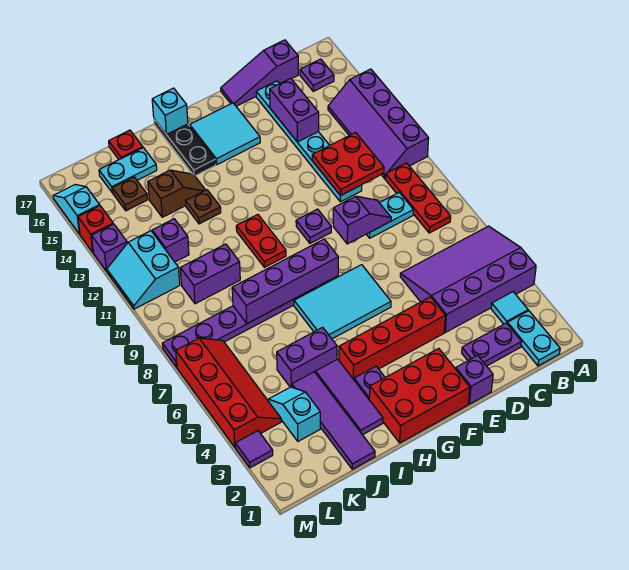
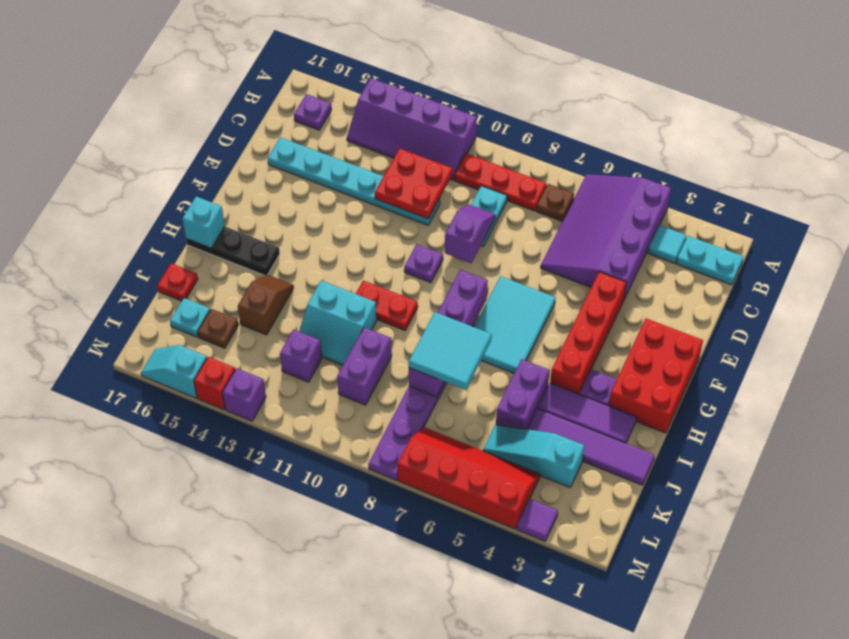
purple 1x2 plate [462,323,521,366] -> none
purple 1x3 slope [221,40,298,106] -> none
purple 1x2 brick [270,78,319,142] -> none
purple 1x1 brick [456,356,493,404] -> none
cyan 2x2 tile [190,103,260,165] -> cyan 2x2 tile moved to [409,312,492,390]
brown 1x1 plate [186,190,221,224] -> brown 1x1 plate moved to [536,184,574,221]
cyan 1x2 plate [99,148,157,193] -> cyan 1x1 plate [170,298,210,337]
cyan 1x2 slope [268,387,320,441] -> cyan 1x3 slope [483,425,584,487]
cyan 2x2 slope [107,231,180,309] -> cyan 2x2 slope moved to [299,281,377,365]

